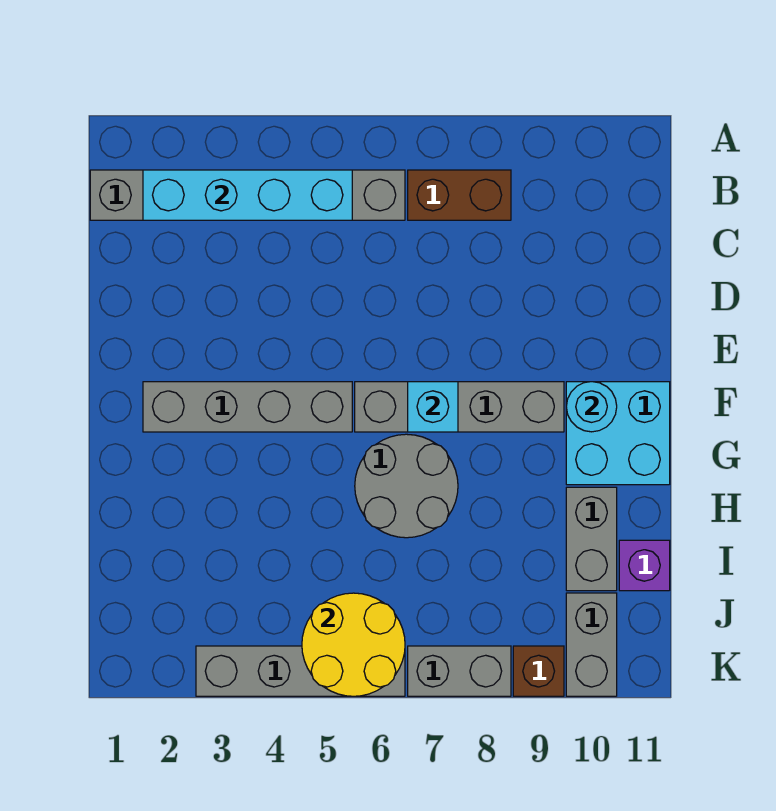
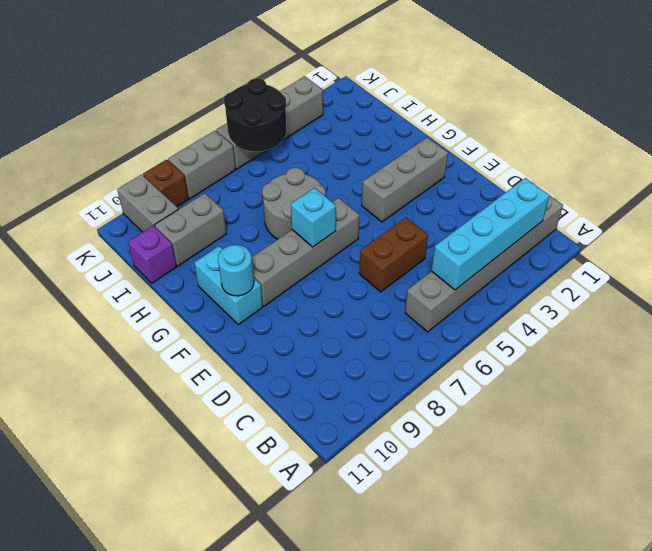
brown 1x2 brick [408,170,511,220] -> brown 1x2 brick moved to [359,217,428,292]
grey 1x4 brick [143,382,352,432] -> grey 1x3 brick [362,137,448,222]
cyan 2x2 brick [566,382,670,485] -> cyan 1x2 brick [194,246,263,325]
grey 1x2 brick [566,487,617,591] -> grey 1x2 brick turned to [155,193,226,266]
yellow 2x2 round brick [302,593,405,696] -> black 2x2 round brick [224,78,287,151]

